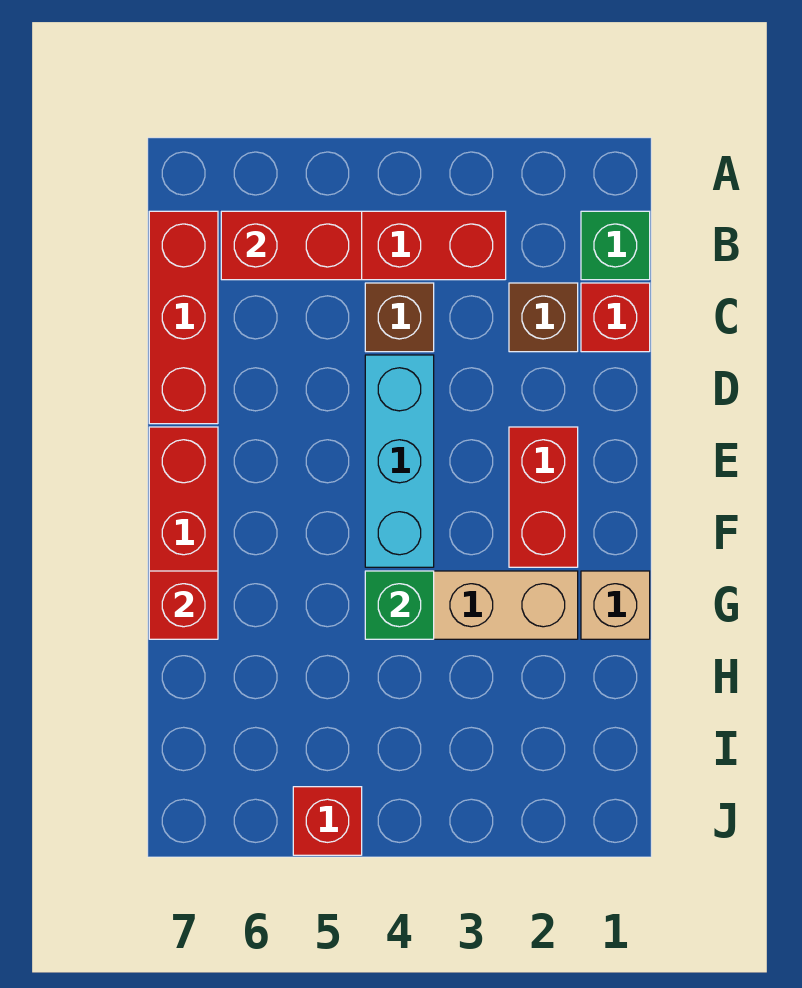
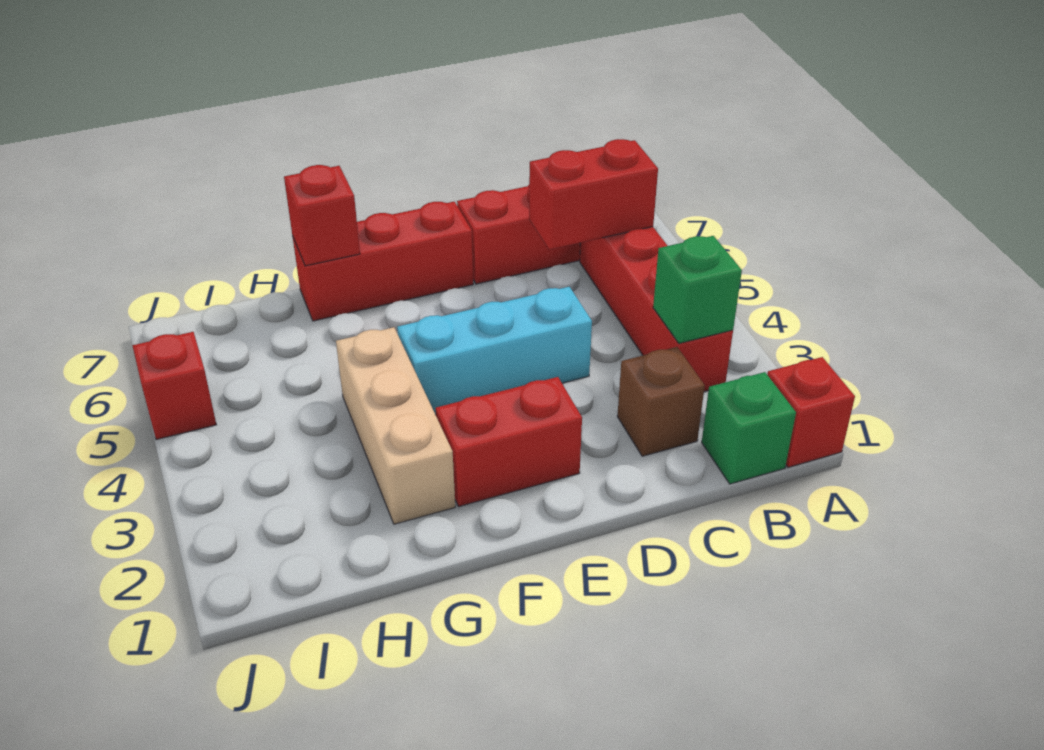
red 1x2 brick [221,211,362,280] -> red 1x2 brick turned to [529,139,658,250]
red 1x1 brick [581,283,650,352] -> red 1x1 brick moved to [767,357,855,467]
brown 1x1 brick [365,283,434,352] -> none
tan 1x1 brick [581,571,650,639] -> none
green 1x1 brick [365,571,434,639] -> green 1x1 brick moved to [653,236,742,344]

